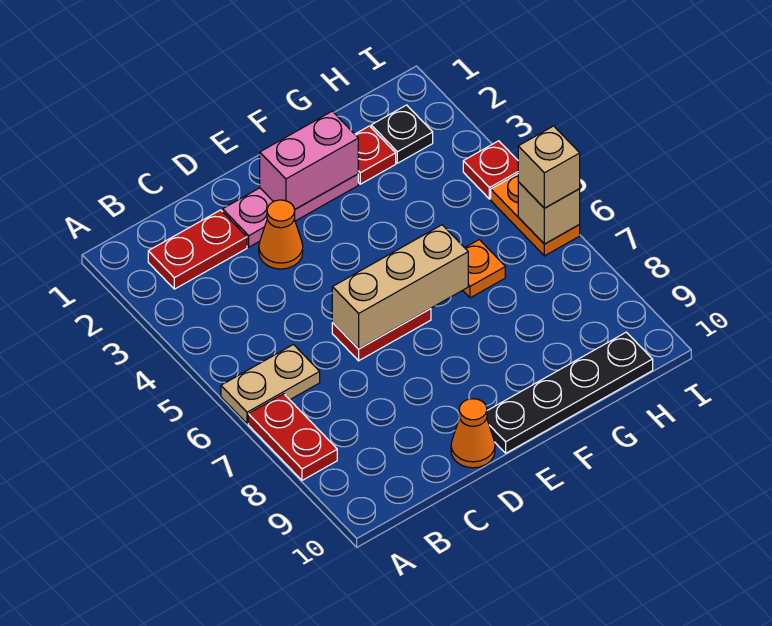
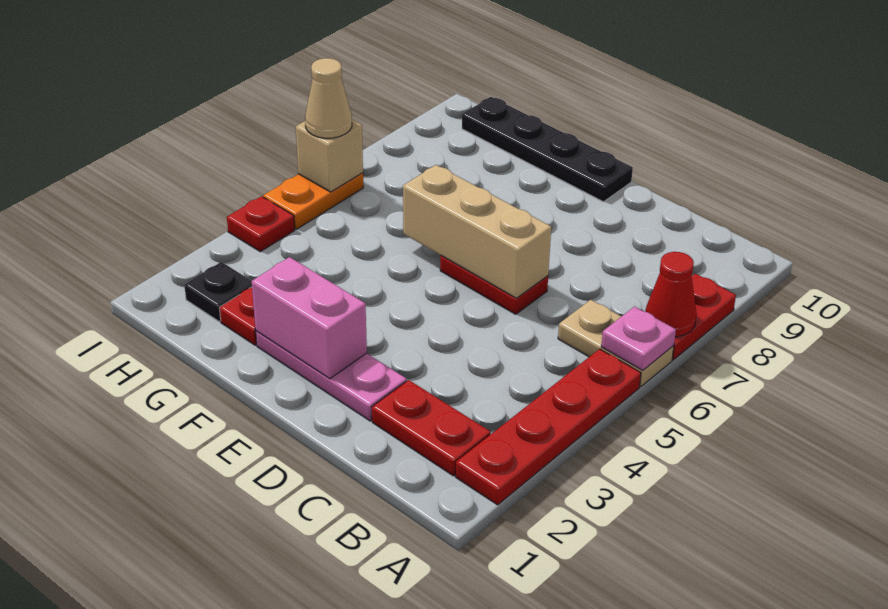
none -> red 1x4 plate [456,349,641,505]
none -> pink 1x1 plate [601,307,676,370]
none -> red 1x1 cone [645,252,697,337]
orange 1x1 cone [259,200,303,269] -> none
orange 1x1 cone [451,399,495,468] -> none
orange 1x1 plate [463,240,505,298] -> none
tan 1x1 brick [518,126,580,208] -> tan 1x1 cone [305,58,352,138]

